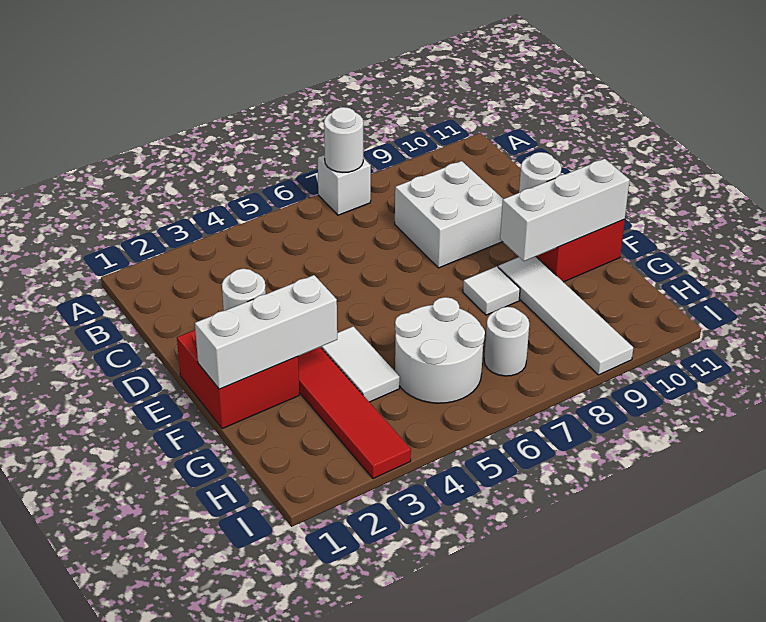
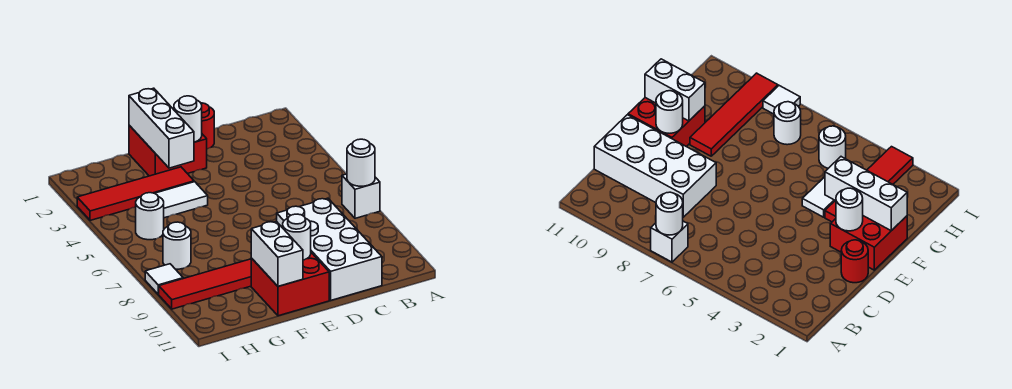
white 2x2 brick [395,161,503,268] -> white 2x4 brick [277,198,382,300]
none -> red 1x1 round brick [201,103,214,149]
white 1x1 tile [463,266,520,315] -> white 1x1 tile moved to [145,264,183,294]
white 1x4 tile [498,257,633,375] -> red 1x4 tile [159,259,251,309]
white 1x3 brick [500,159,630,261] -> white 1x2 brick [251,221,303,286]
white 2x2 round brick [395,297,485,403] -> white 1x1 round brick [136,193,164,240]

